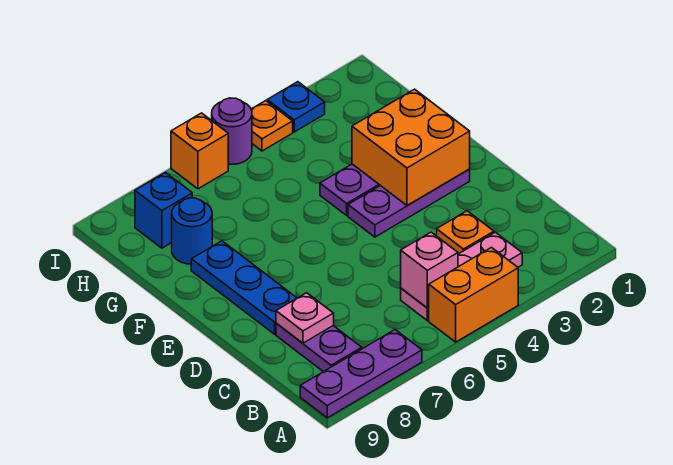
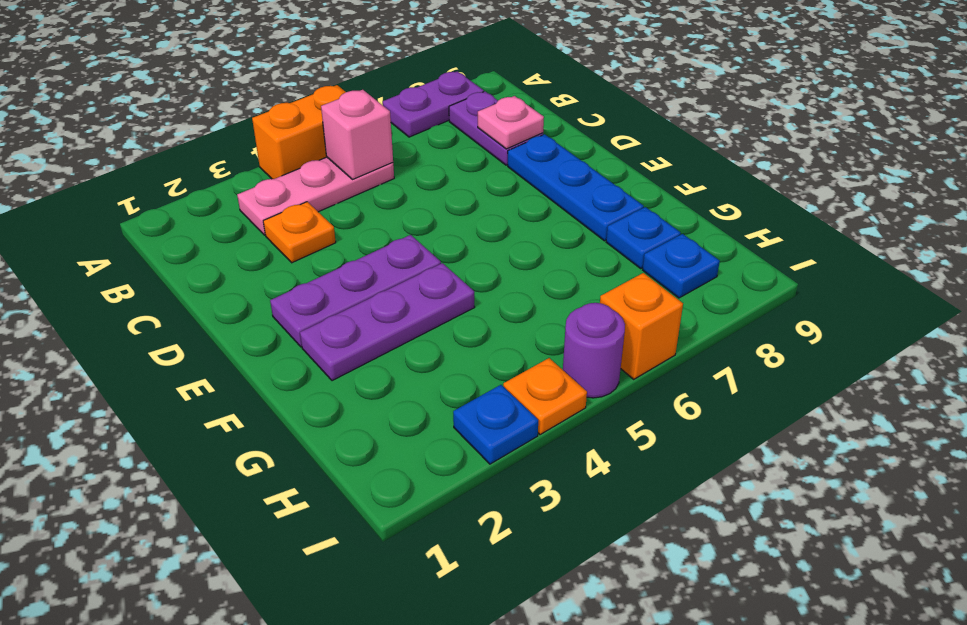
purple 1x3 plate [300,330,422,418] -> purple 1x2 plate [383,71,484,137]
orange 2x2 brick [352,89,470,205] -> none
blue 1x1 round brick [172,198,212,264] -> blue 1x1 plate [606,207,681,268]
blue 1x1 brick [135,172,192,248] -> blue 1x1 plate [643,234,720,298]

